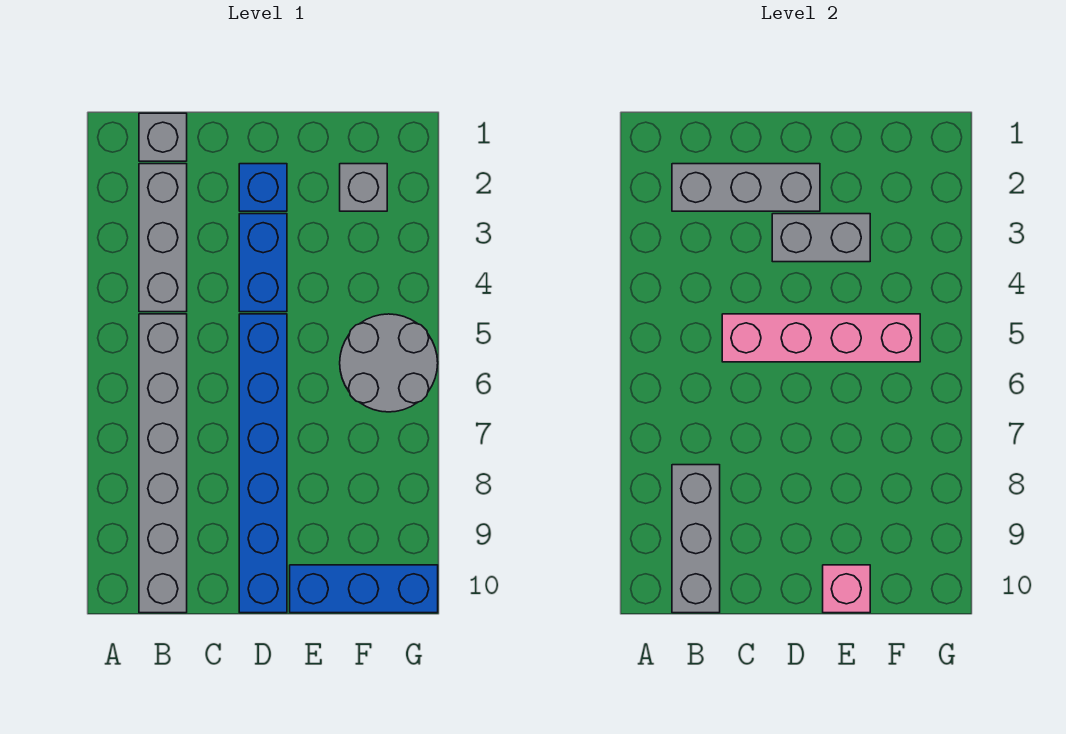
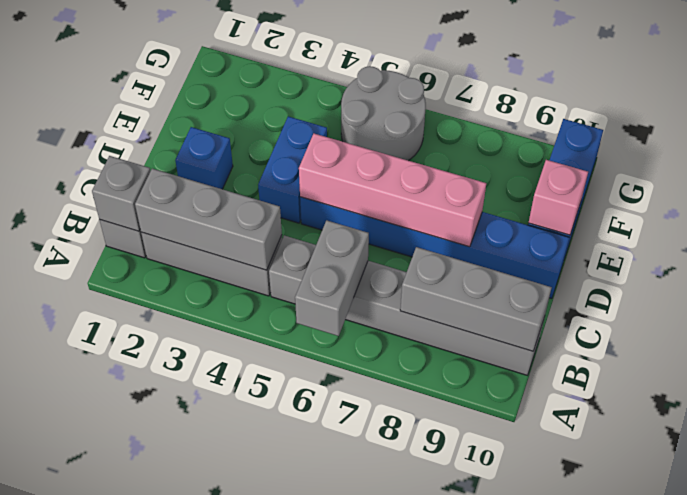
grey 1x3 brick [672,164,820,211] -> grey 1x3 brick turned to [135,169,282,270]
pink 1x4 brick [722,314,920,362] -> pink 1x4 brick turned to [299,133,486,247]
blue 1x2 brick [239,214,287,312] -> blue 1x2 brick turned to [258,116,327,223]
grey 1x2 brick [772,214,870,262] -> grey 1x2 brick moved to [295,220,369,336]
grey 1x1 brick [340,164,387,211] -> grey 1x1 brick moved to [92,156,150,231]

